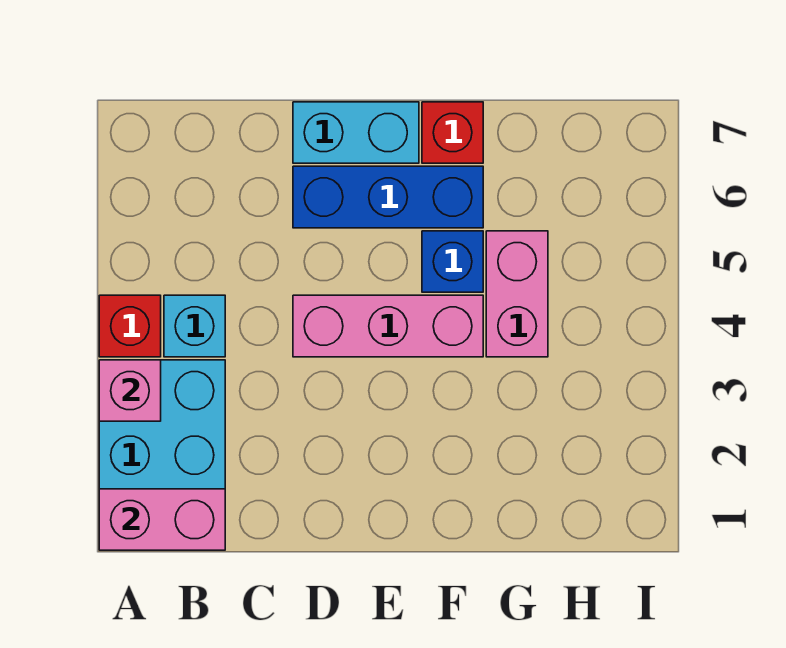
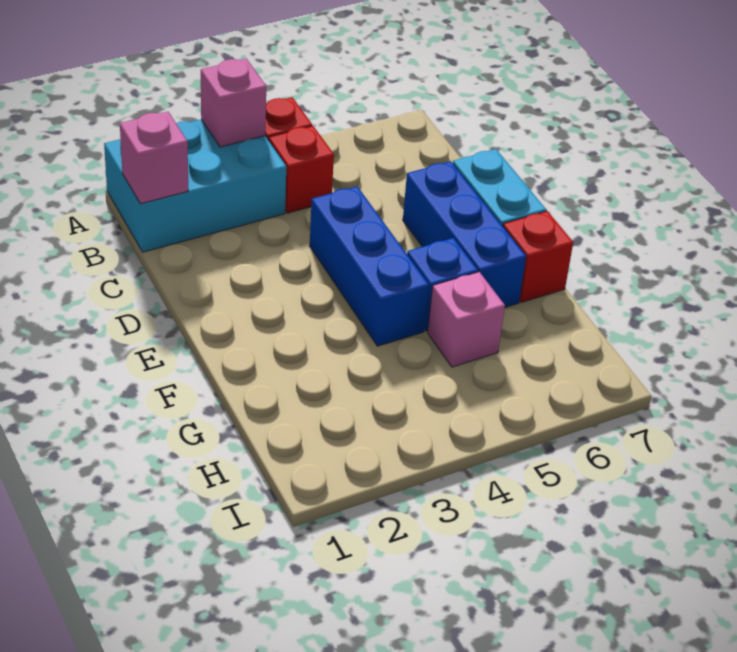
pink 1x2 brick [99,489,225,550] -> pink 1x1 brick [120,112,188,204]
cyan 1x1 brick [164,295,225,357] -> red 1x1 brick [269,126,334,213]
pink 1x3 brick [293,295,483,357] -> blue 1x3 brick [310,186,429,346]
pink 1x2 brick [486,231,548,357] -> pink 1x1 brick [428,272,505,367]

